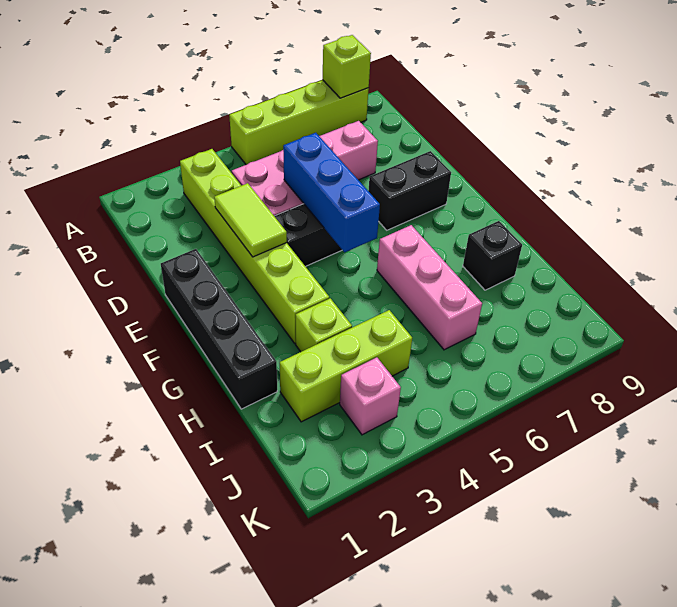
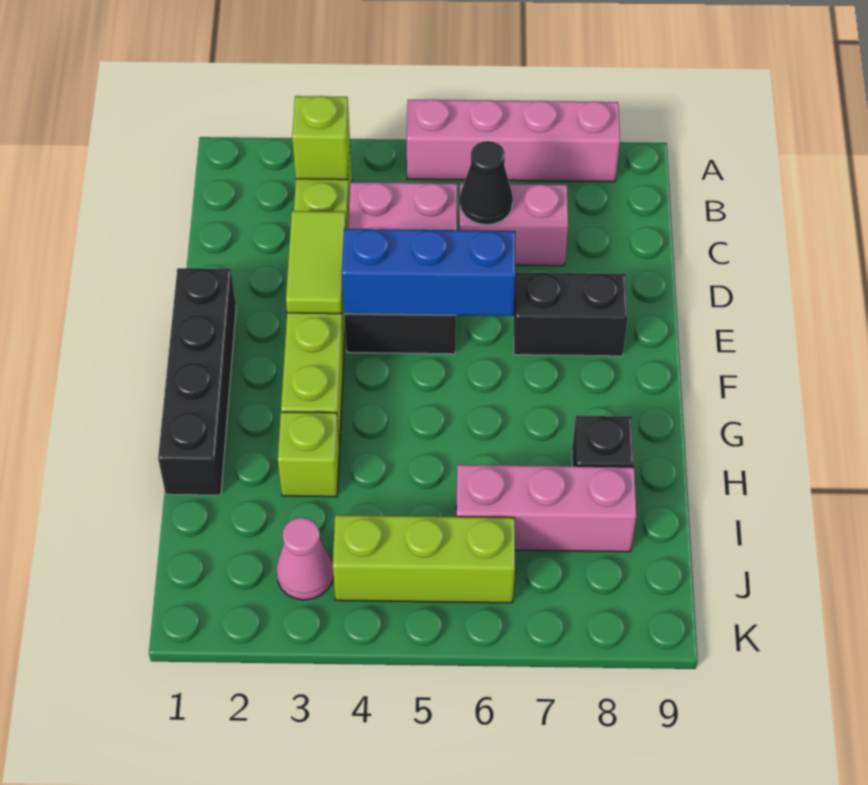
lime 1x4 brick [229,80,369,165] -> pink 1x4 brick [407,99,620,182]
lime 1x1 brick [323,35,371,98] -> lime 1x1 brick moved to [292,96,350,180]
none -> black 1x1 cone [460,141,513,225]
blue 1x3 brick [283,133,380,252] -> blue 1x3 brick turned to [342,229,516,316]
pink 1x3 brick [377,225,482,350] -> pink 1x3 brick turned to [456,465,636,552]
lime 1x3 brick [280,310,412,422] -> lime 1x3 brick moved to [333,515,515,603]
pink 1x1 brick [340,357,401,435] -> pink 1x1 cone [276,518,333,600]

